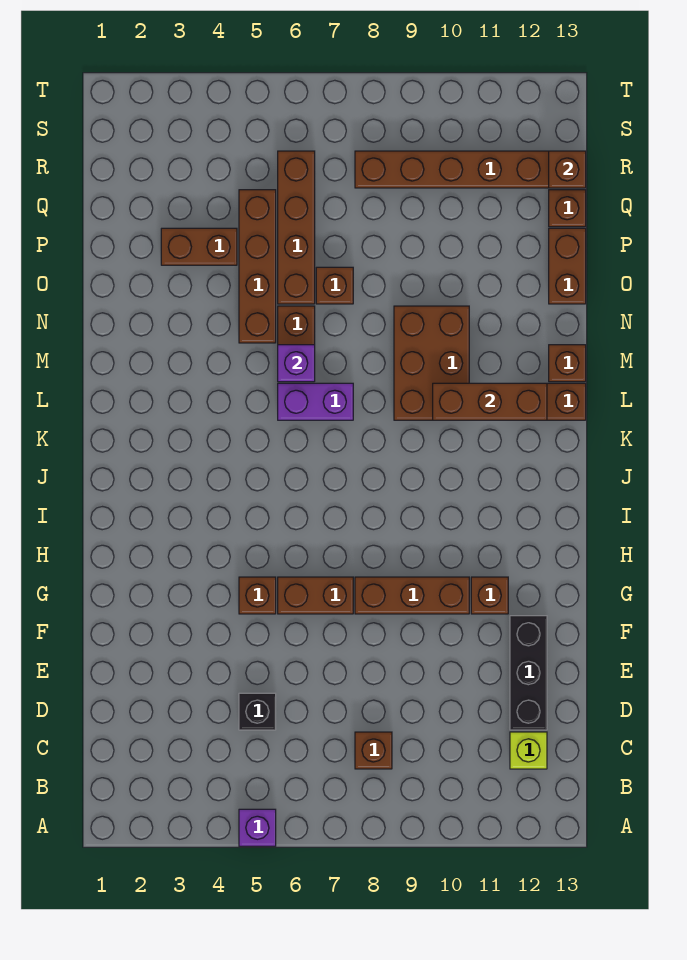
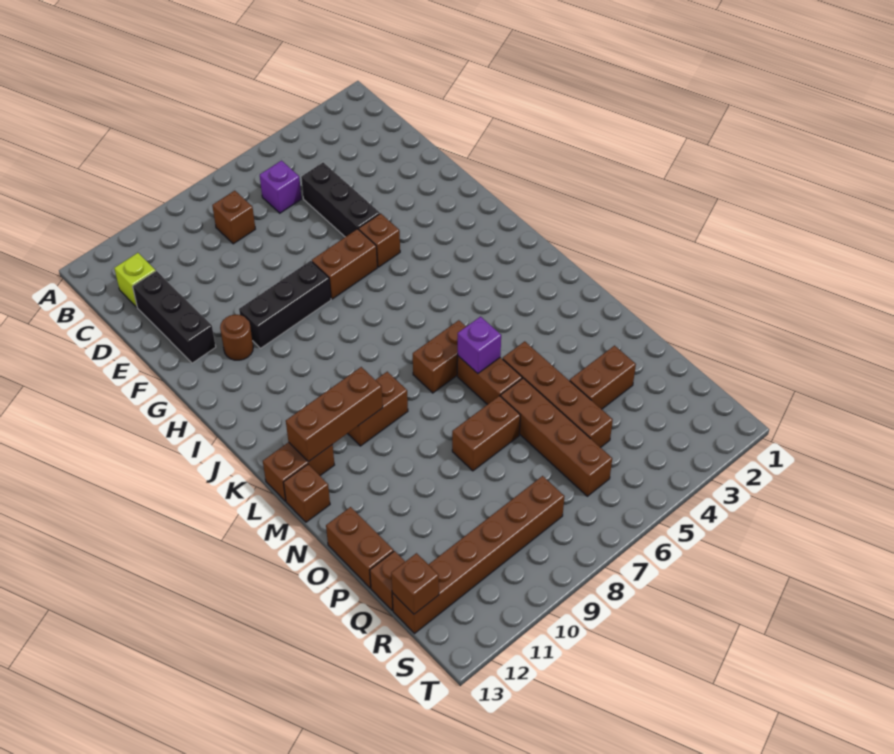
purple 1x1 brick [239,809,276,846] -> purple 1x1 brick moved to [260,161,301,213]
black 1x1 brick [239,693,276,730] -> black 1x3 brick [301,163,380,237]
brown 1x3 brick [355,577,469,614] -> black 1x3 brick [239,261,331,348]
brown 1x1 brick [471,577,508,614] -> brown 1x1 round brick [220,315,253,360]
purple 1x2 brick [278,383,353,420] -> brown 1x2 brick [413,320,466,393]
brown 2x3 brick [394,306,469,420] -> brown 1x2 brick [348,372,408,446]
brown 1x1 brick [316,267,353,304] -> brown 1x2 brick [452,396,520,471]

